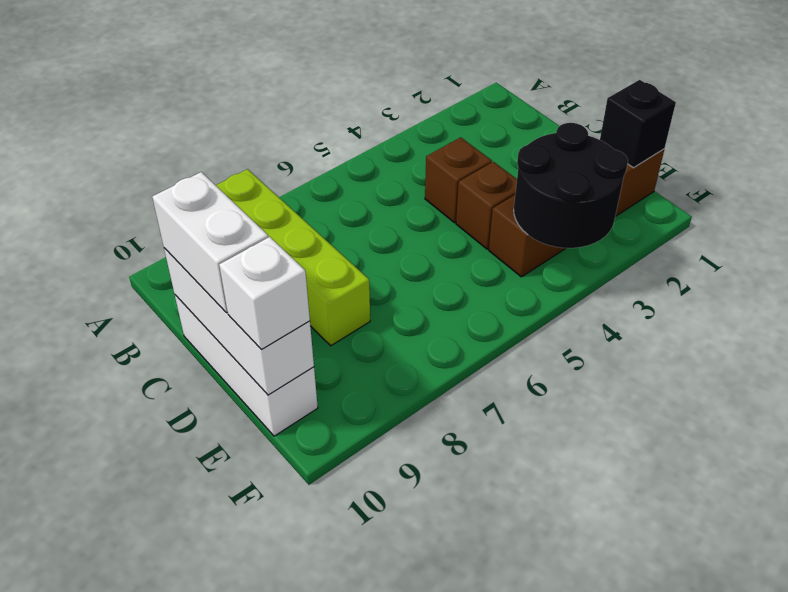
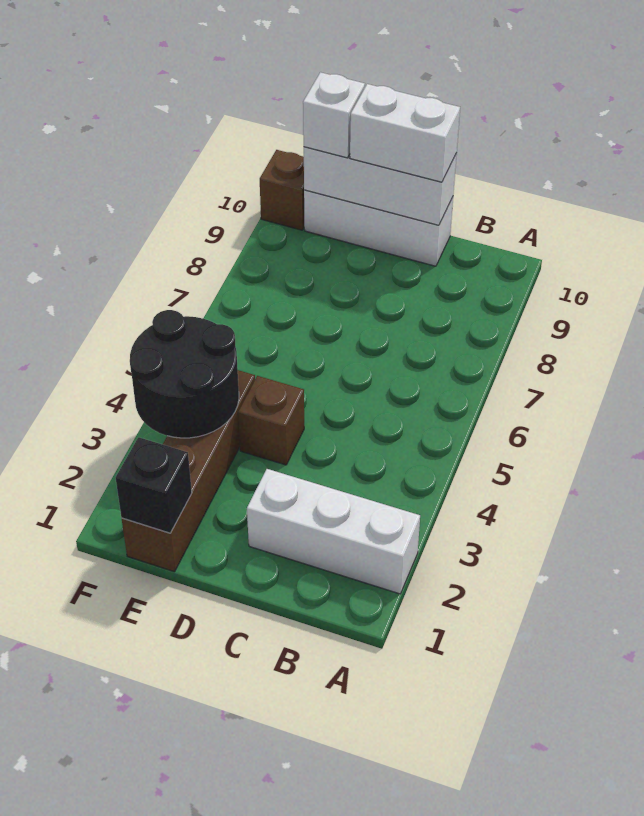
none -> white 1x3 brick [247,469,420,594]
lime 1x4 brick [216,169,370,346] -> none
brown 1x1 brick [425,137,492,223] -> brown 1x1 brick moved to [260,150,304,230]

